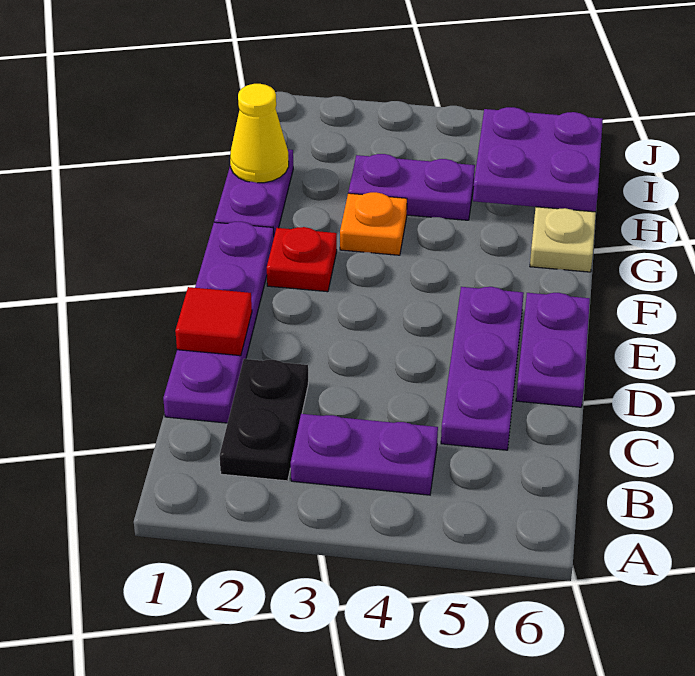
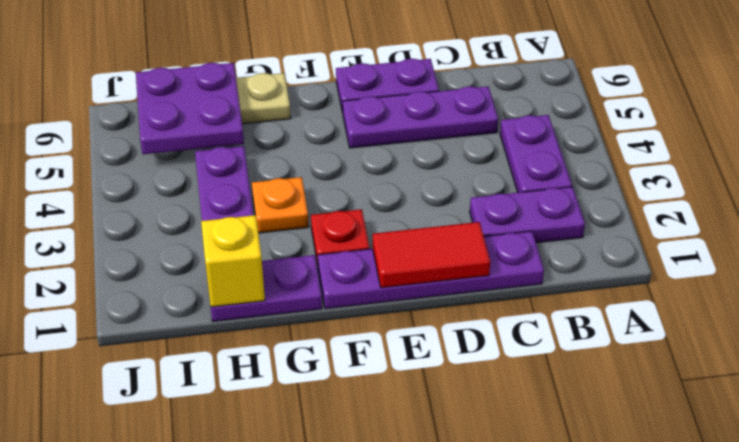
black 1x2 plate [220,359,308,481] -> purple 1x2 plate [470,187,585,243]
red 1x1 tile [175,287,252,356] -> red 1x2 tile [373,222,490,288]
yellow 1x1 cone [230,84,289,183] -> yellow 1x1 brick [201,215,265,307]

